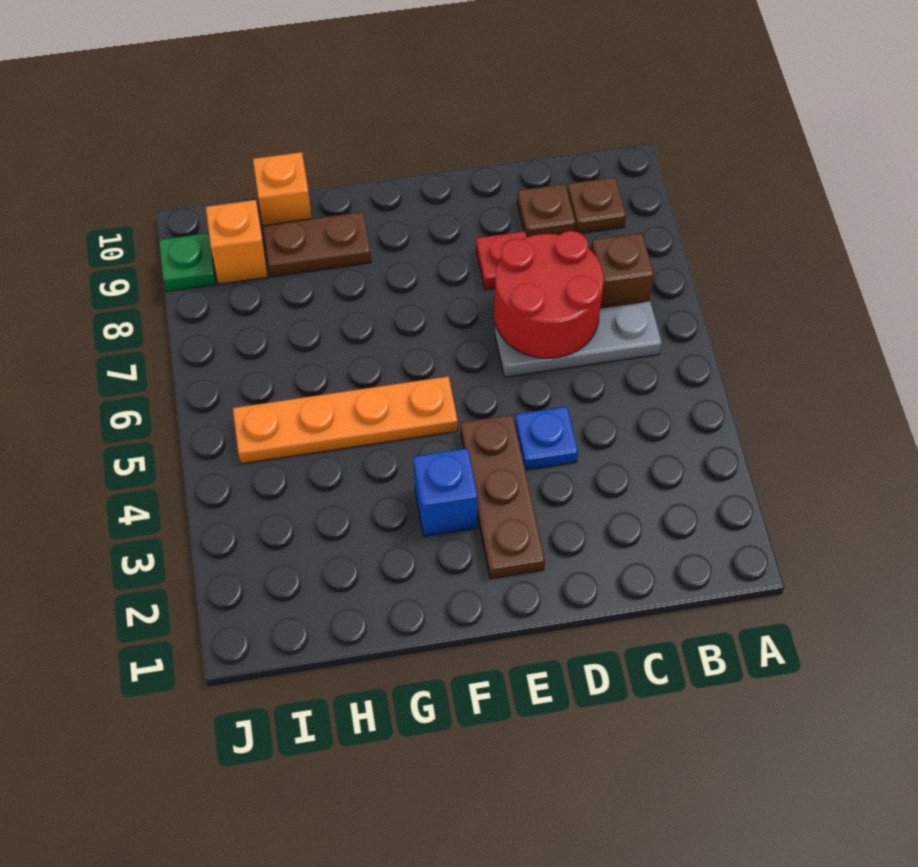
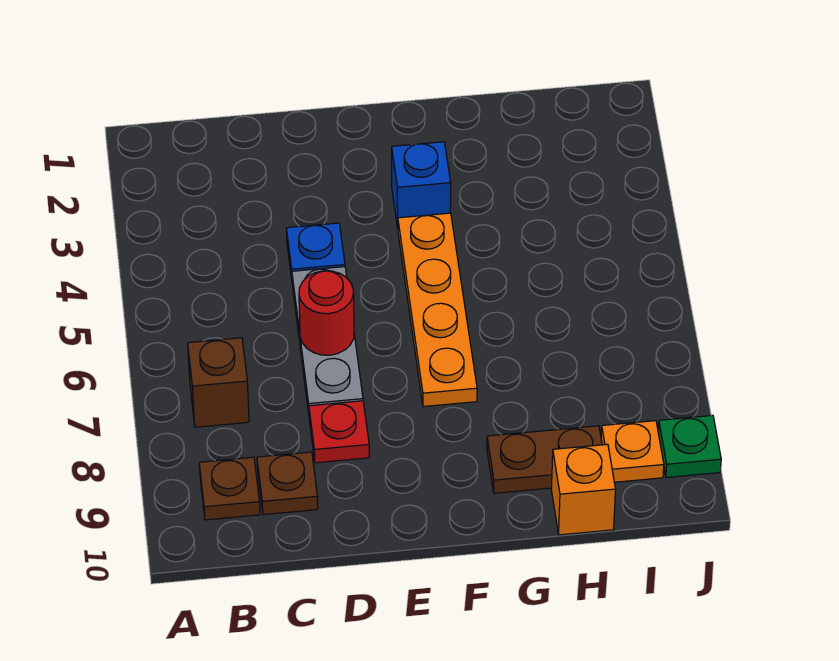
grey 1x3 plate [495,301,662,377] -> grey 1x3 plate turned to [292,267,363,413]
red 2x2 round brick [494,231,604,358] -> red 1x1 round brick [299,271,354,355]
brown 1x3 plate [461,415,545,579] -> none
orange 1x4 plate [233,376,458,464] -> orange 1x4 plate turned to [398,213,477,407]
orange 1x1 brick [206,200,268,284] -> orange 1x1 plate [601,421,664,482]

